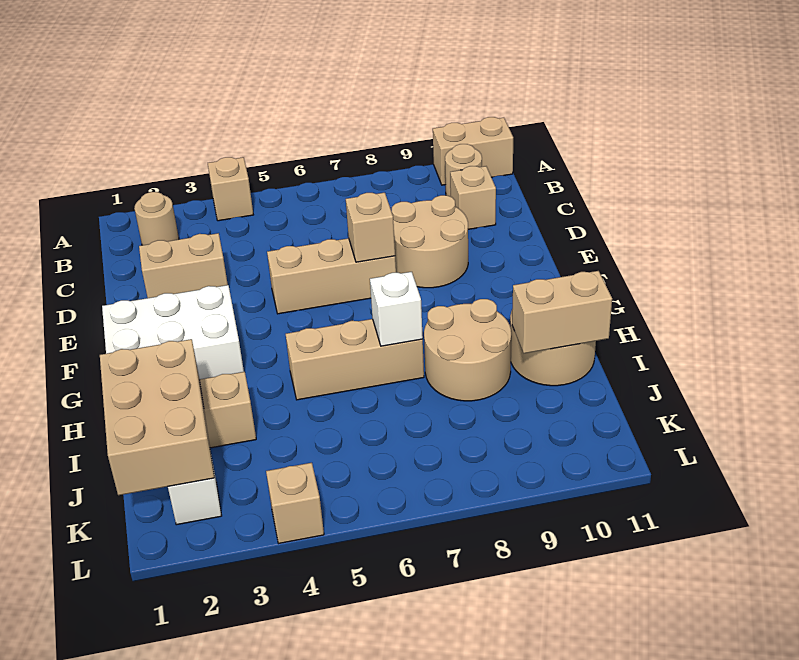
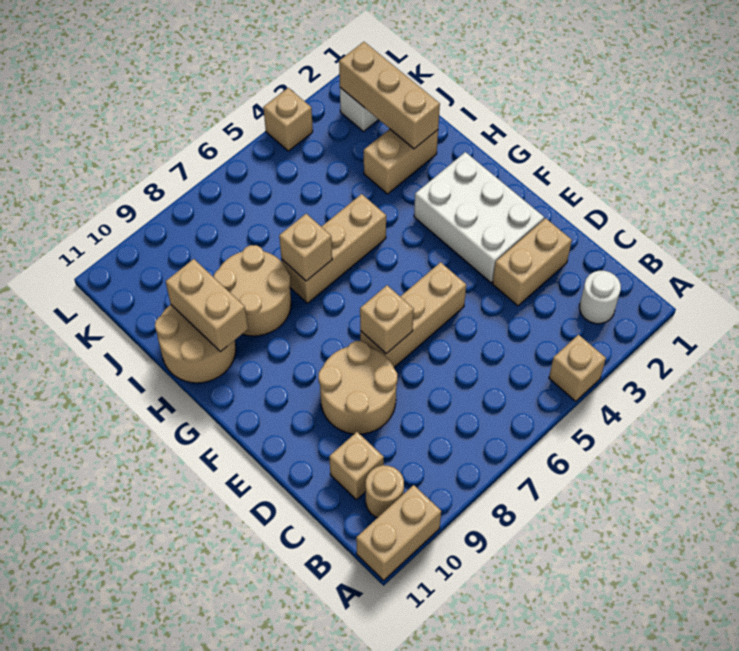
tan 1x1 round brick [134,192,179,245] -> white 1x1 round brick [579,271,621,324]
white 2x3 brick [102,285,244,379] -> white 2x3 brick turned to [414,152,544,283]
white 1x1 brick [370,272,423,346] -> tan 1x1 brick [279,214,332,281]
tan 2x3 brick [100,339,214,495] -> tan 1x3 brick [339,42,440,149]
tan 1x2 brick [512,271,612,353] -> tan 1x2 brick turned to [166,259,248,352]

